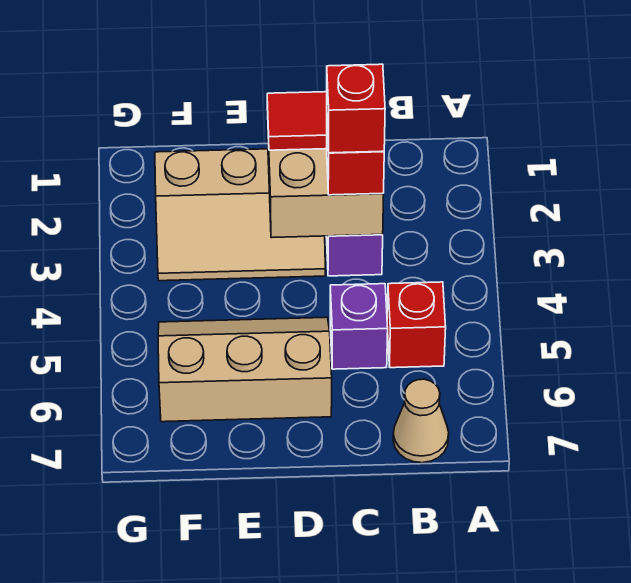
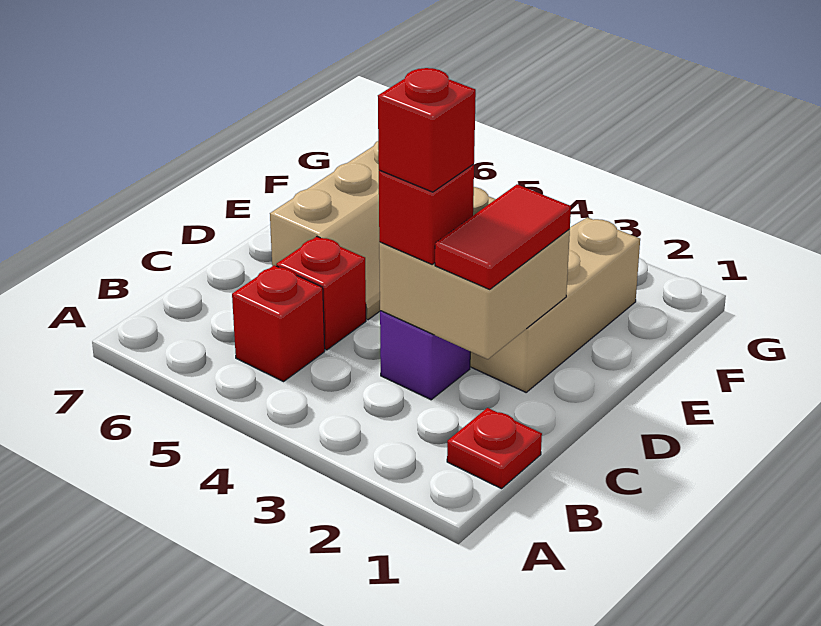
none -> red 1x1 plate [447,408,542,489]
tan 1x1 cone [393,379,449,463] -> none
purple 1x1 brick [330,284,388,369] -> red 1x1 brick [276,237,366,350]

